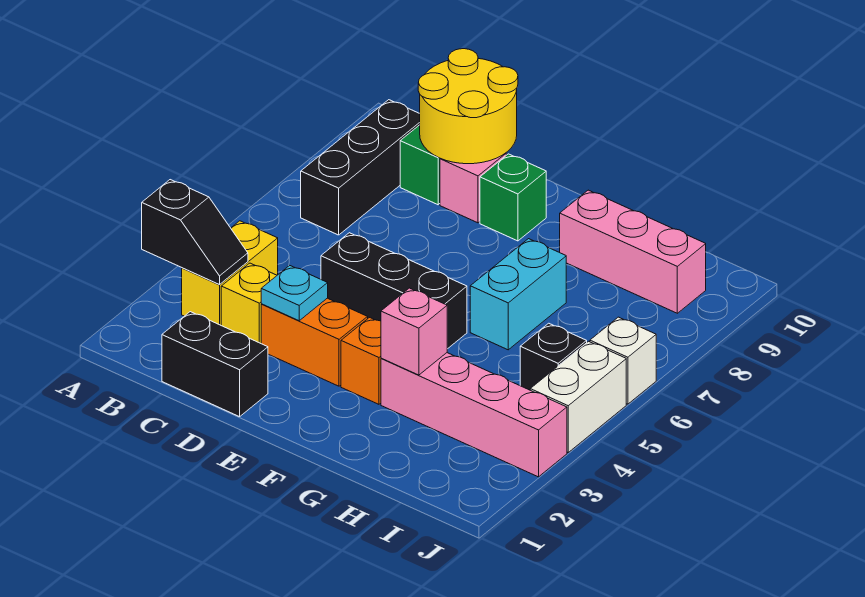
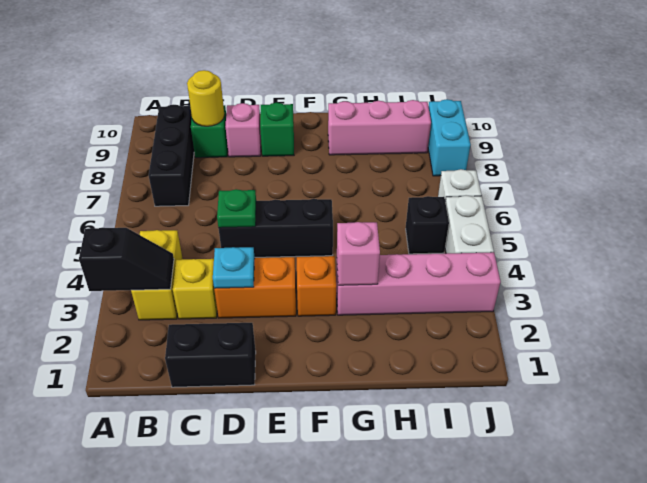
yellow 2x2 round brick [418,49,518,164] -> yellow 1x1 round brick [187,70,225,126]
none -> green 1x1 plate [217,189,256,228]
cyan 1x2 brick [470,239,566,350] -> cyan 1x2 brick moved to [428,99,470,176]

